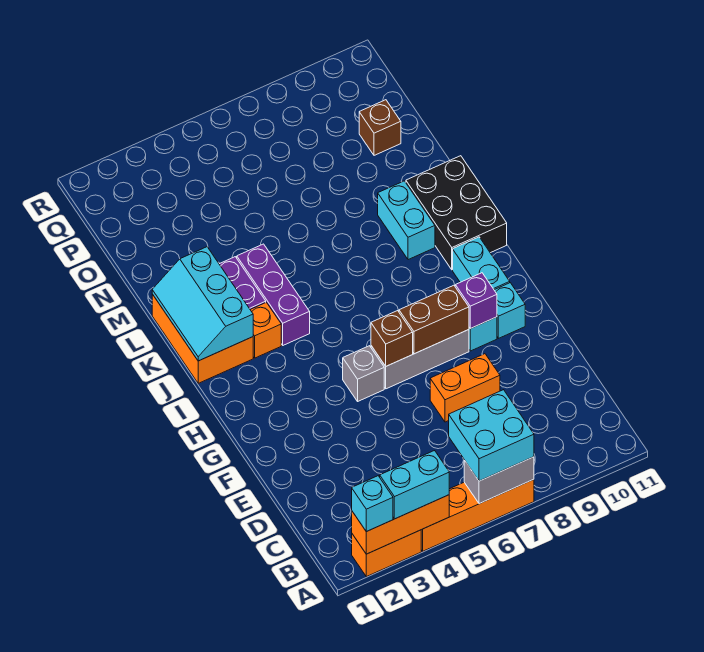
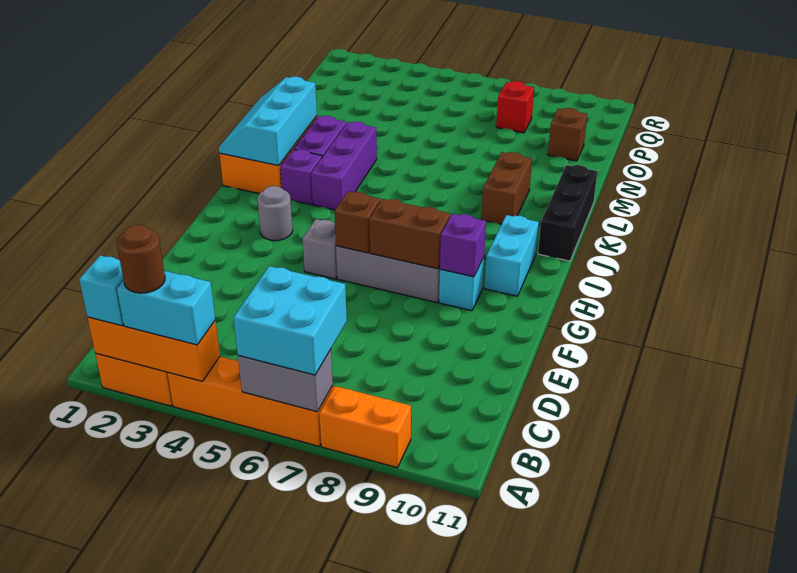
none -> brown 1x1 round brick [117,225,165,293]
orange 1x2 brick [430,354,500,422] -> orange 1x2 brick moved to [319,386,411,468]
cyan 1x1 brick [494,283,525,338] -> none
none -> grey 1x1 round brick [257,186,293,241]
orange 1x1 brick [250,302,281,358] -> purple 1x1 brick [280,149,322,205]
black 2x3 brick [406,156,507,270] -> black 1x3 brick [538,165,597,261]
cyan 1x2 brick [378,181,435,260] -> brown 1x2 brick [481,152,532,224]
none -> red 1x1 brick [496,81,534,133]

